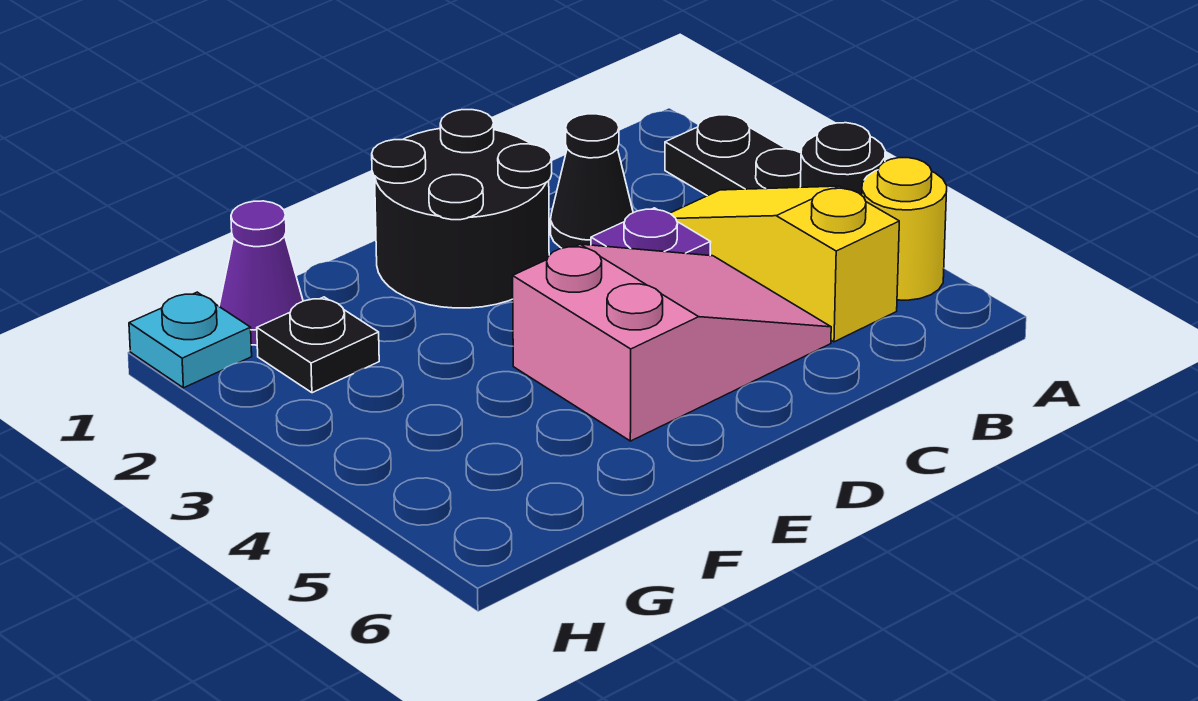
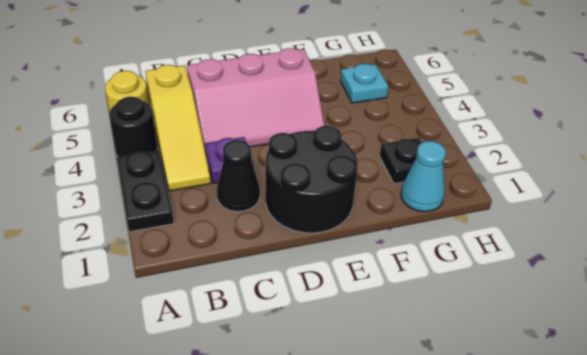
pink 2x3 slope [513,244,831,441] -> pink 2x3 slope turned to [187,48,324,147]
purple 1x1 cone [219,201,303,345] -> cyan 1x1 cone [401,141,446,212]
cyan 1x1 plate [129,292,252,388] -> cyan 1x1 plate moved to [340,64,388,103]

